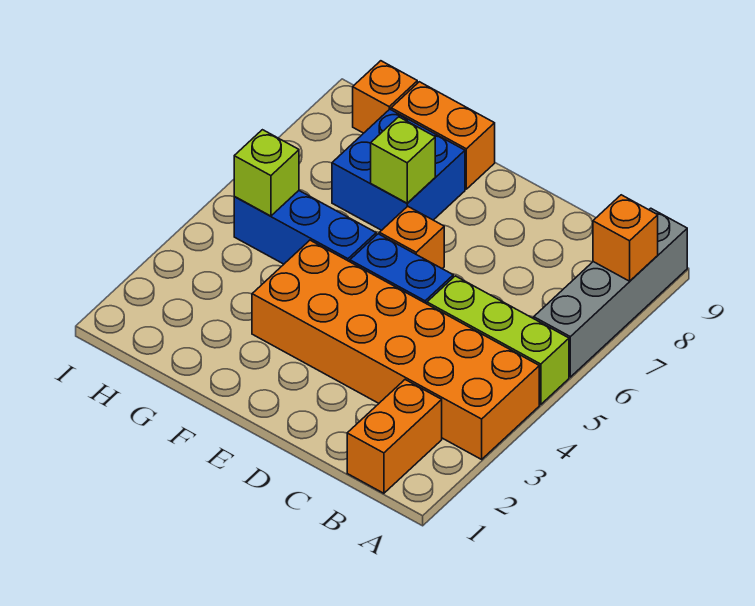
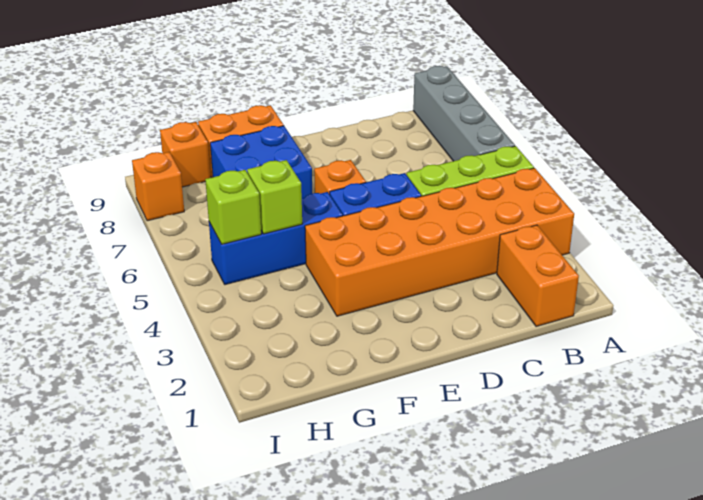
orange 1x1 brick [593,195,658,281] -> orange 1x1 brick moved to [132,152,184,221]
lime 1x1 brick [371,117,435,203] -> lime 1x1 brick moved to [247,160,302,234]

